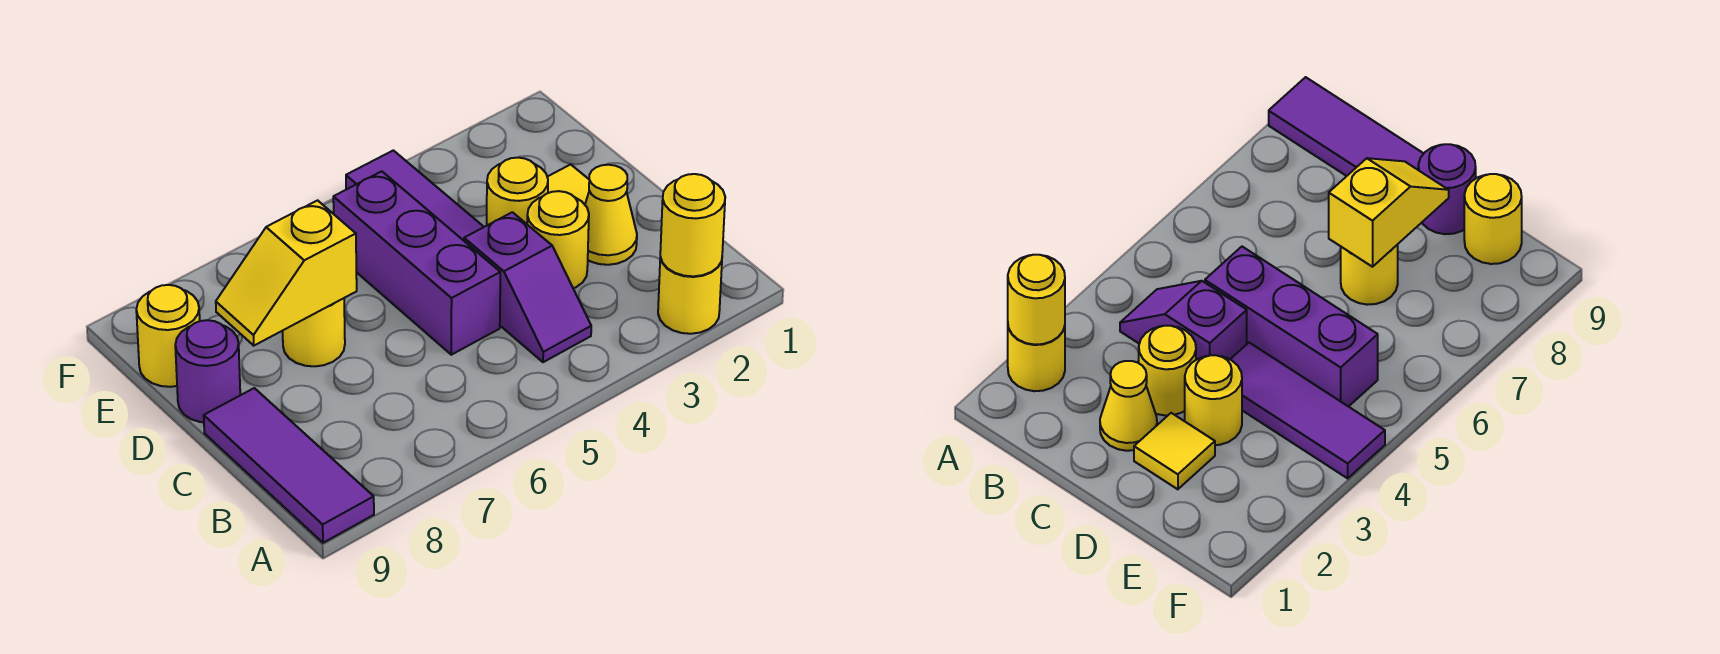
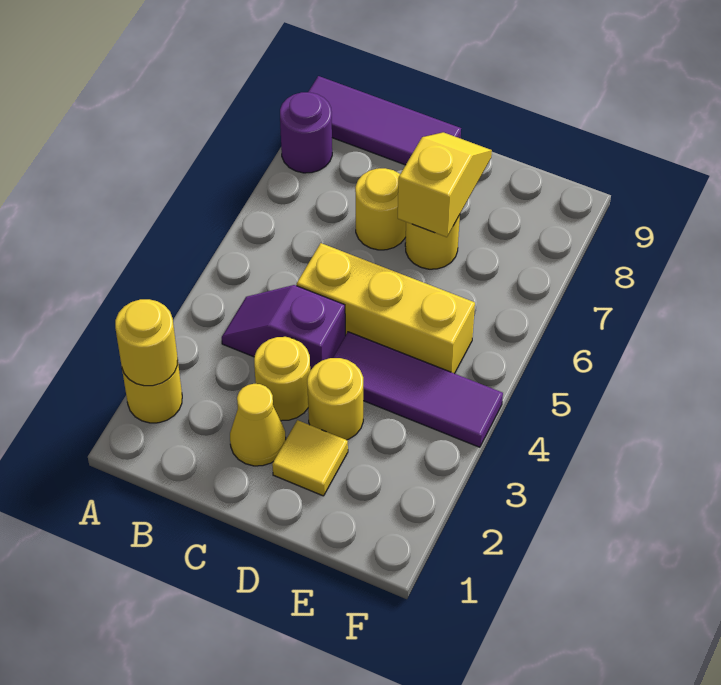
purple 1x3 brick [333,171,500,355] -> yellow 1x3 brick [297,243,475,373]
purple 1x1 round brick [175,320,240,422] -> purple 1x1 round brick moved to [280,92,332,173]
yellow 1x1 round brick [136,285,200,387] -> yellow 1x1 round brick moved to [355,168,406,250]

